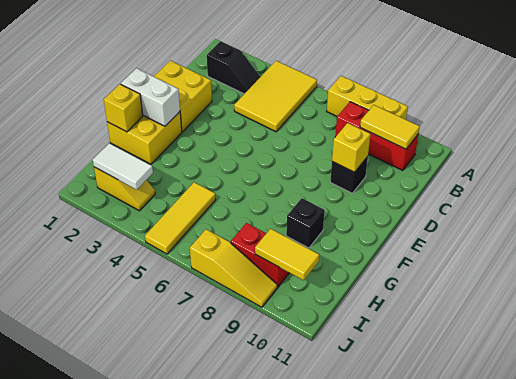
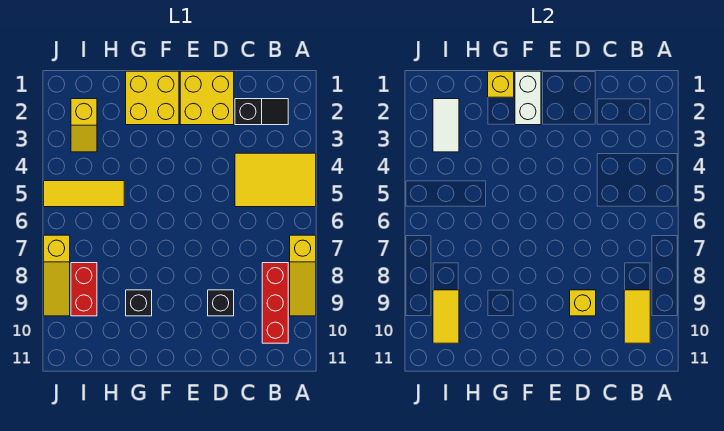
yellow 1x3 brick [327,76,408,120] -> yellow 1x3 slope [290,235,316,316]
black 1x2 slope [207,41,260,94] -> black 1x2 slope turned to [235,99,288,125]

